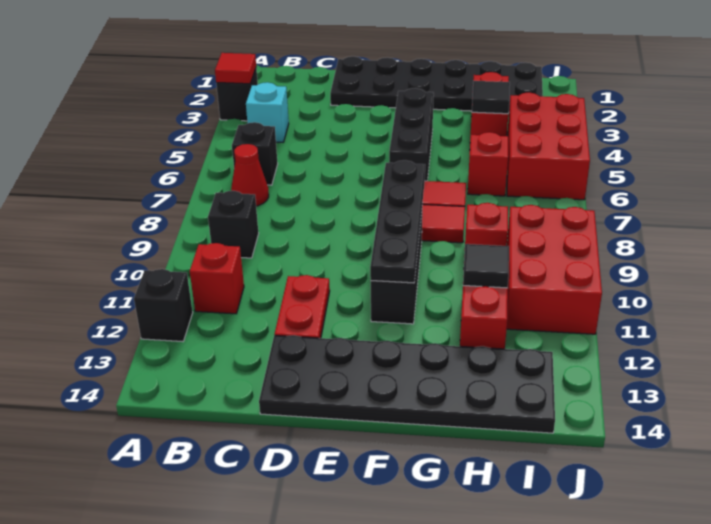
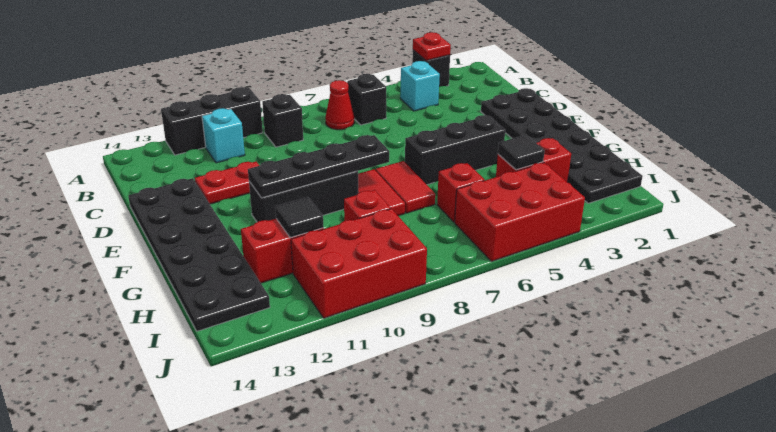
red 1x1 tile [215,53,256,84] -> red 1x1 plate [413,32,451,61]
black 1x1 brick [134,269,193,342] -> black 1x3 brick [161,87,263,155]
red 1x1 brick [190,243,244,314] -> cyan 1x1 brick [202,108,245,163]

